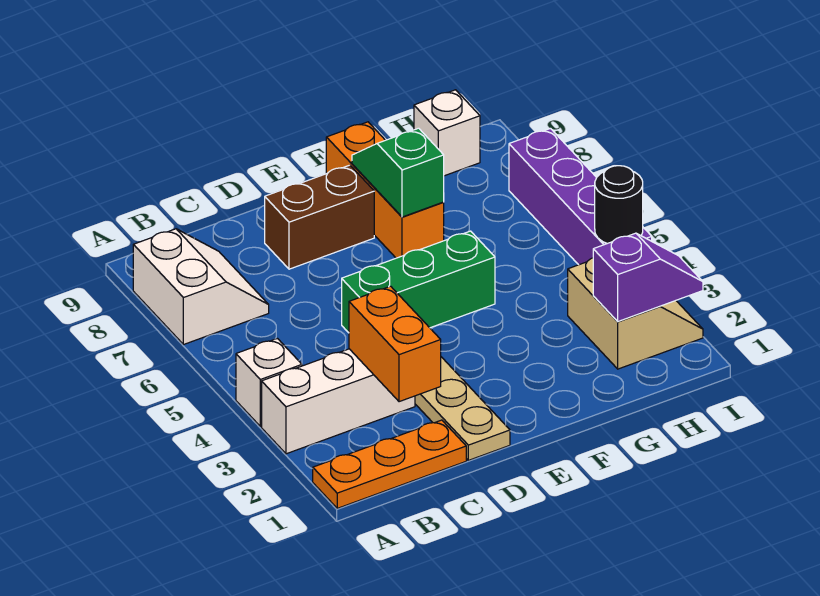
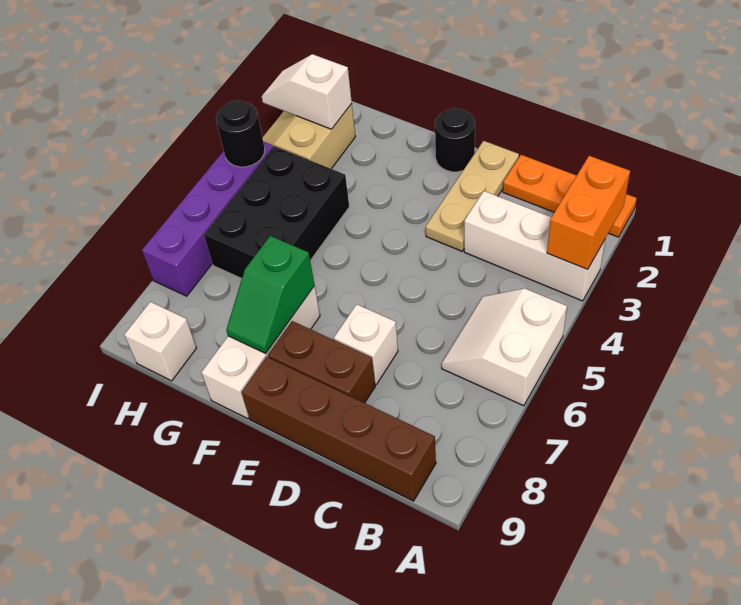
white 1x1 brick [236,339,302,426] -> white 1x1 brick moved to [334,304,398,384]
white 2x2 slope [133,229,269,345] -> white 2x2 slope moved to [441,288,567,406]
none -> brown 1x4 brick [242,357,436,501]
orange 1x2 brick [349,286,441,402] -> orange 1x2 brick moved to [547,156,630,269]
green 1x3 brick [342,231,495,333] -> none
none -> black 1x1 round brick [435,108,475,172]
orange 1x3 brick [326,122,444,258] -> white 1x3 brick [201,286,320,419]
none -> black 2x3 brick [204,146,349,279]
purple 1x2 slope [593,233,703,322] -> white 1x2 slope [262,54,352,129]

